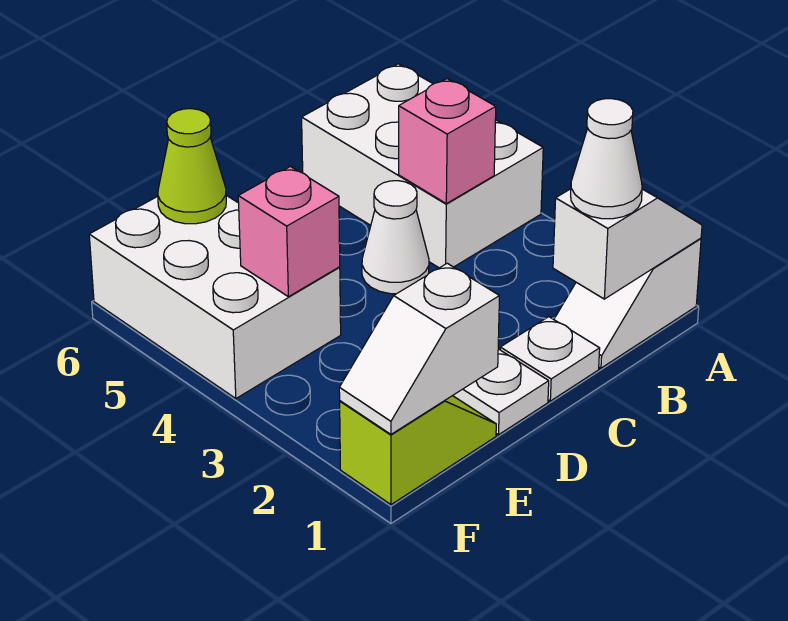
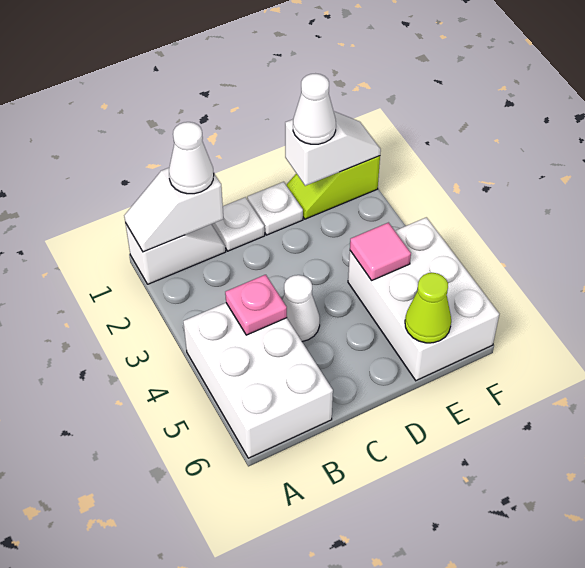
pink 1x1 brick [399,79,496,204] -> pink 1x1 plate [225,275,287,335]
none -> white 1x1 cone [293,74,336,144]
pink 1x1 brick [238,166,340,297] -> pink 1x1 tile [350,223,411,281]

